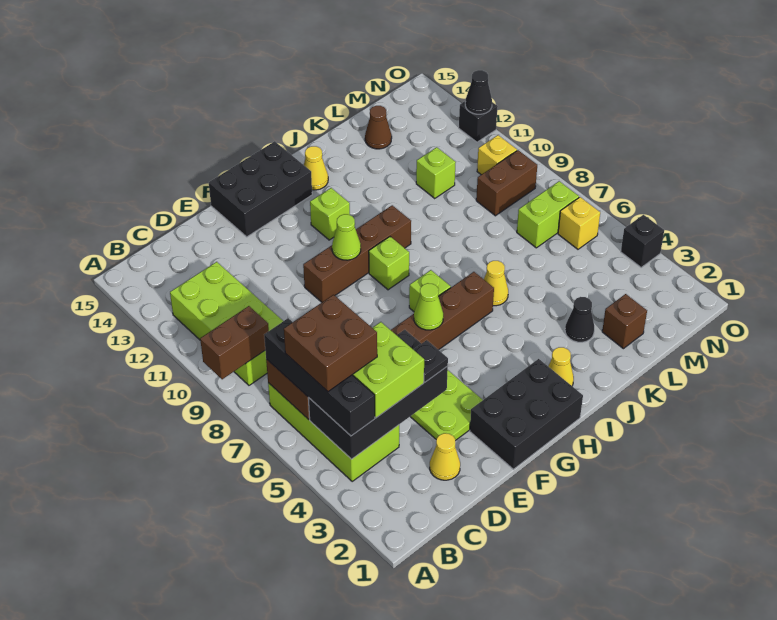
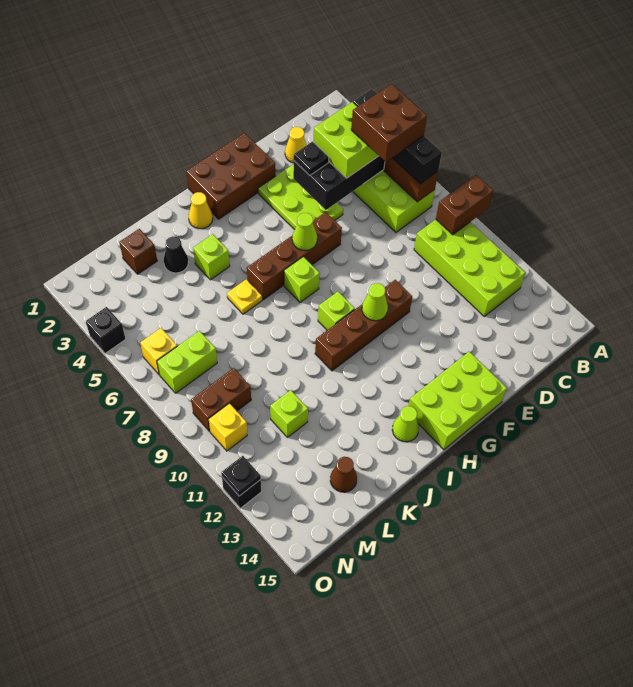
black 2x3 brick [470,359,583,469] -> brown 2x3 brick [186,133,276,219]
black 2x3 brick [209,141,312,237] -> lime 2x3 brick [409,352,507,450]
lime 1x1 brick [310,188,350,240] -> lime 1x1 brick moved to [193,234,230,280]
yellow 1x1 cone [304,146,328,190] -> lime 1x1 cone [392,406,419,442]
yellow 1x1 cone [484,261,508,306] -> yellow 1x1 plate [227,279,262,314]
black 1x1 cone [465,70,492,114] -> black 1x1 plate [221,456,261,496]

